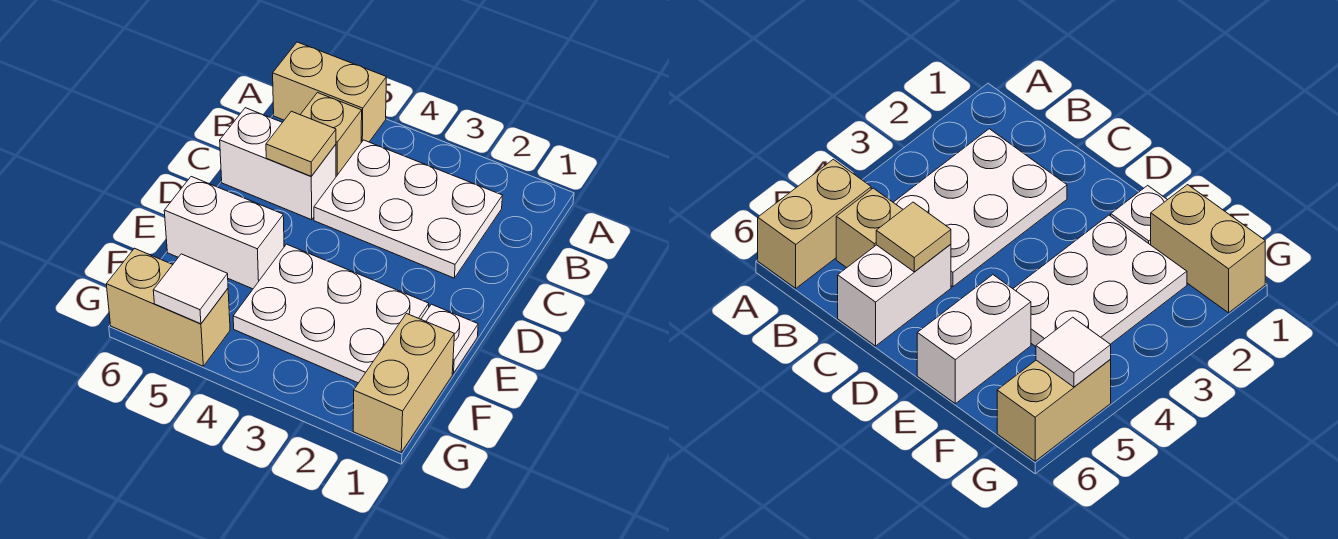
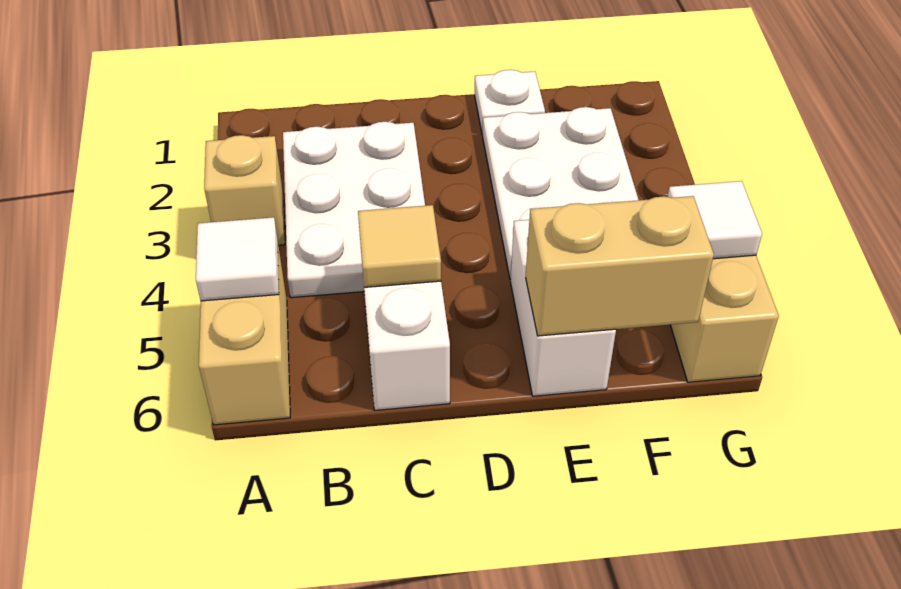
none -> white 1x1 tile [196,217,279,301]
tan 1x1 brick [300,93,362,176] -> tan 1x1 brick moved to [204,135,285,245]
tan 1x2 brick [353,314,454,452] -> tan 1x2 brick moved to [526,196,714,336]

